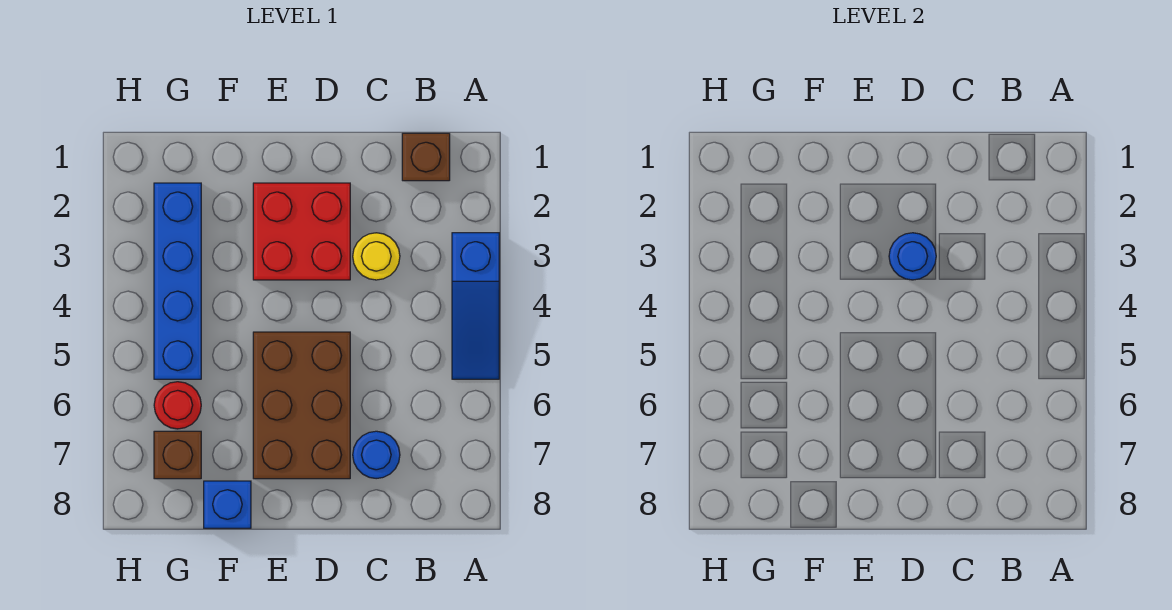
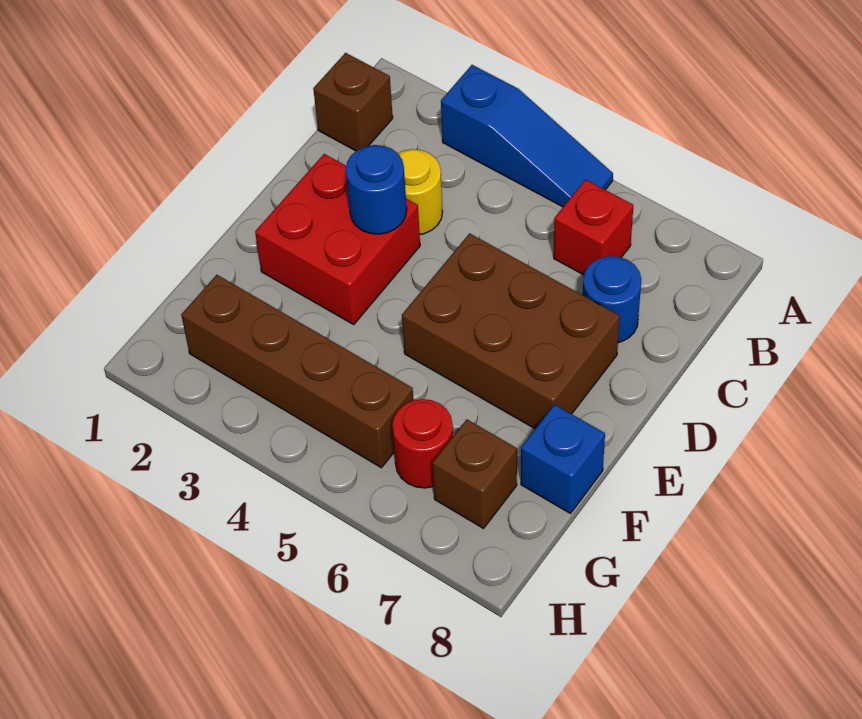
none -> red 1x1 brick [554,180,633,275]
blue 1x4 brick [154,183,201,379] -> brown 1x4 brick [181,275,413,468]

